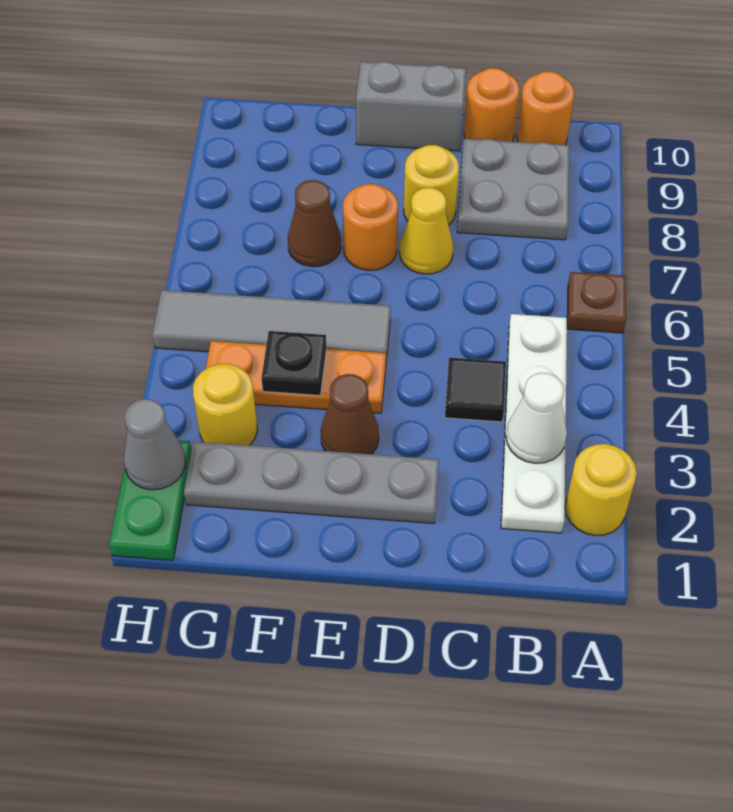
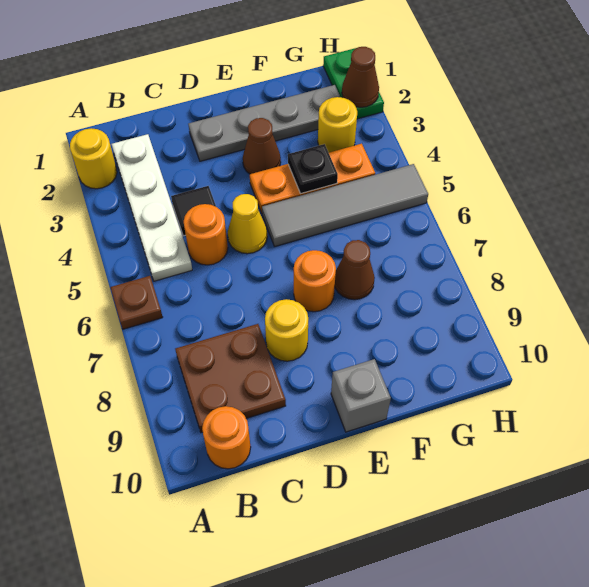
white 1x1 cone [506,373,567,463] -> none
grey 2x2 plate [457,139,569,240] -> brown 2x2 plate [175,324,286,433]
orange 1x1 round brick [464,68,520,142] -> orange 1x1 round brick moved to [184,204,228,265]
yellow 1x1 cone [400,188,453,274] -> yellow 1x1 cone moved to [228,194,267,254]
grey 1x2 brick [356,62,466,151] -> grey 1x1 brick [331,359,391,432]
grey 1x1 cone [124,399,185,490] -> brown 1x1 cone [342,47,379,107]

